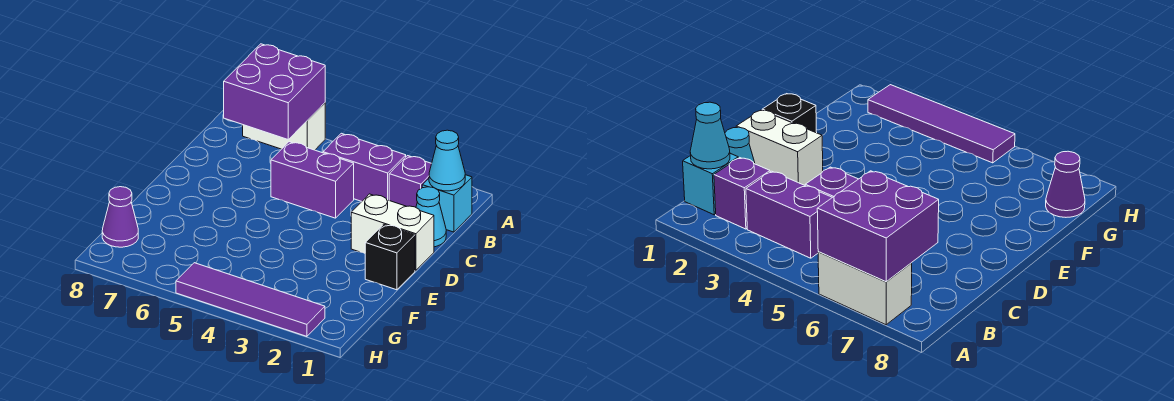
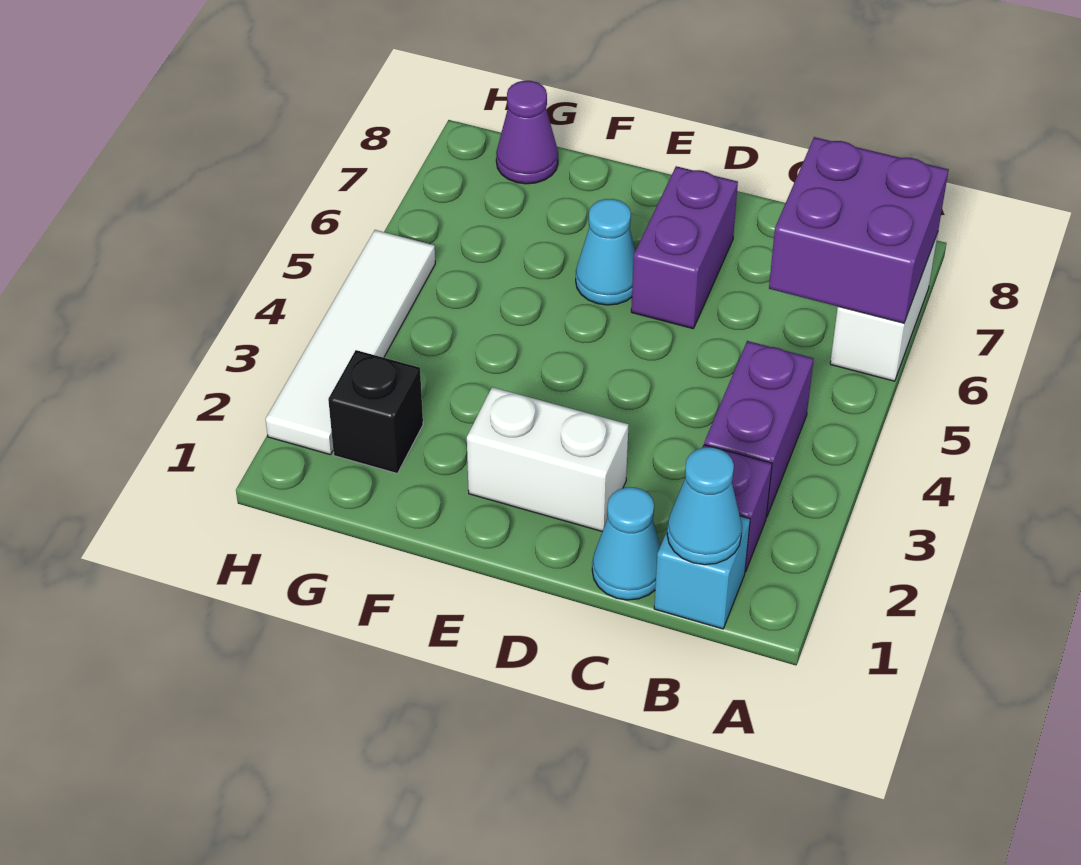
purple 1x2 brick [271,142,354,218] -> purple 1x2 brick moved to [631,166,738,329]
white 1x2 brick [351,194,434,271] -> white 1x2 brick turned to [467,387,629,531]
black 1x1 brick [365,224,415,290] -> black 1x1 brick moved to [328,350,423,473]
none -> cyan 1x1 cone [576,199,635,305]
purple 1x4 tile [176,263,325,336] -> white 1x4 tile [266,230,435,455]

